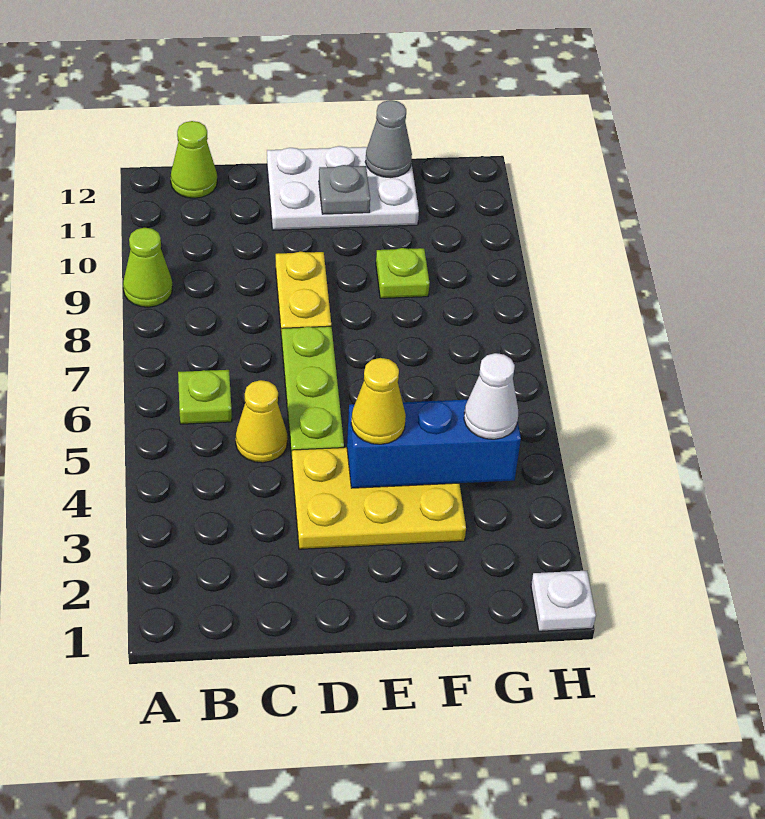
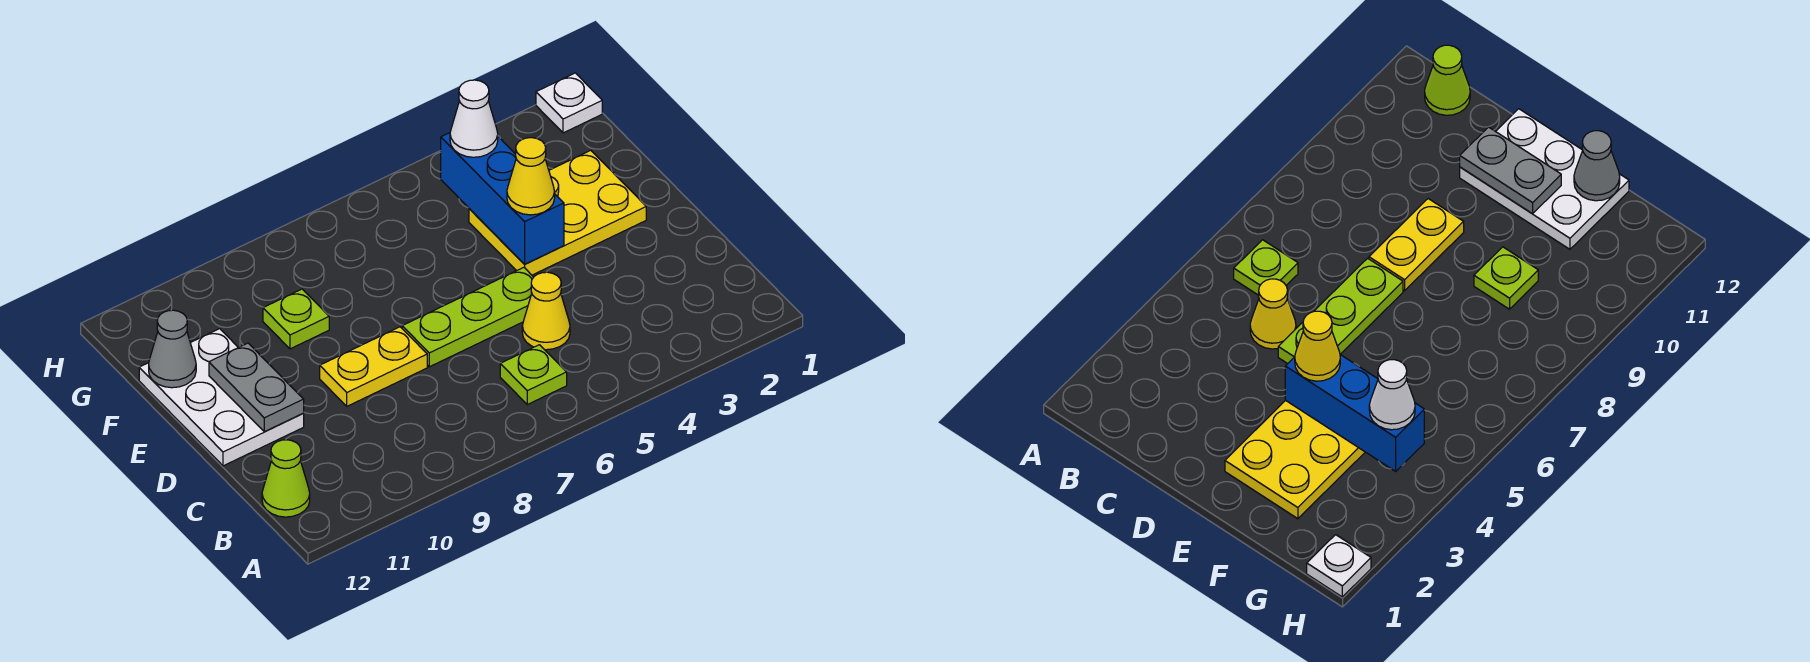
lime 1x1 cone [123,228,172,307] -> none
yellow 2x3 plate [292,447,466,549] -> yellow 2x3 plate turned to [469,150,646,275]
grey 1x1 plate [319,165,370,214] -> grey 1x2 plate [209,343,304,432]

